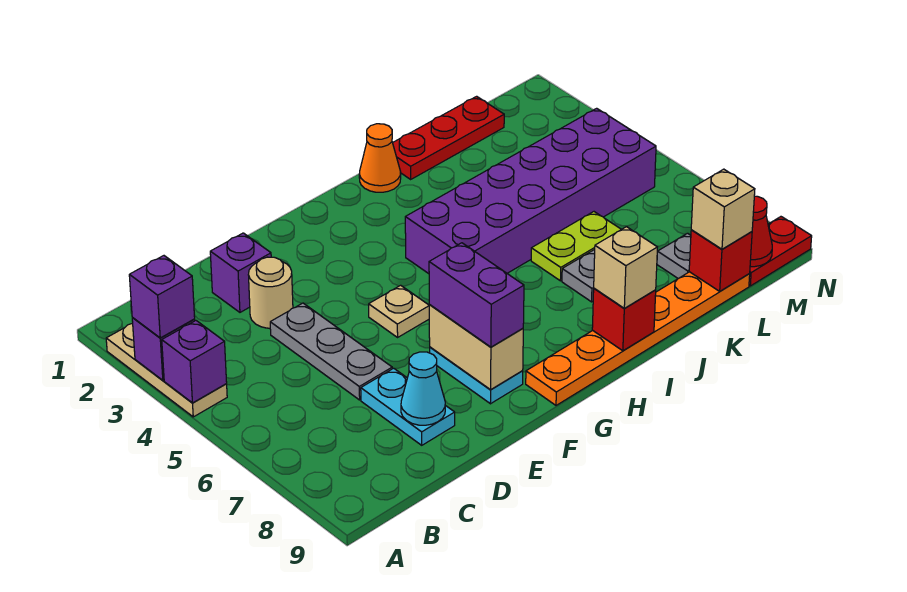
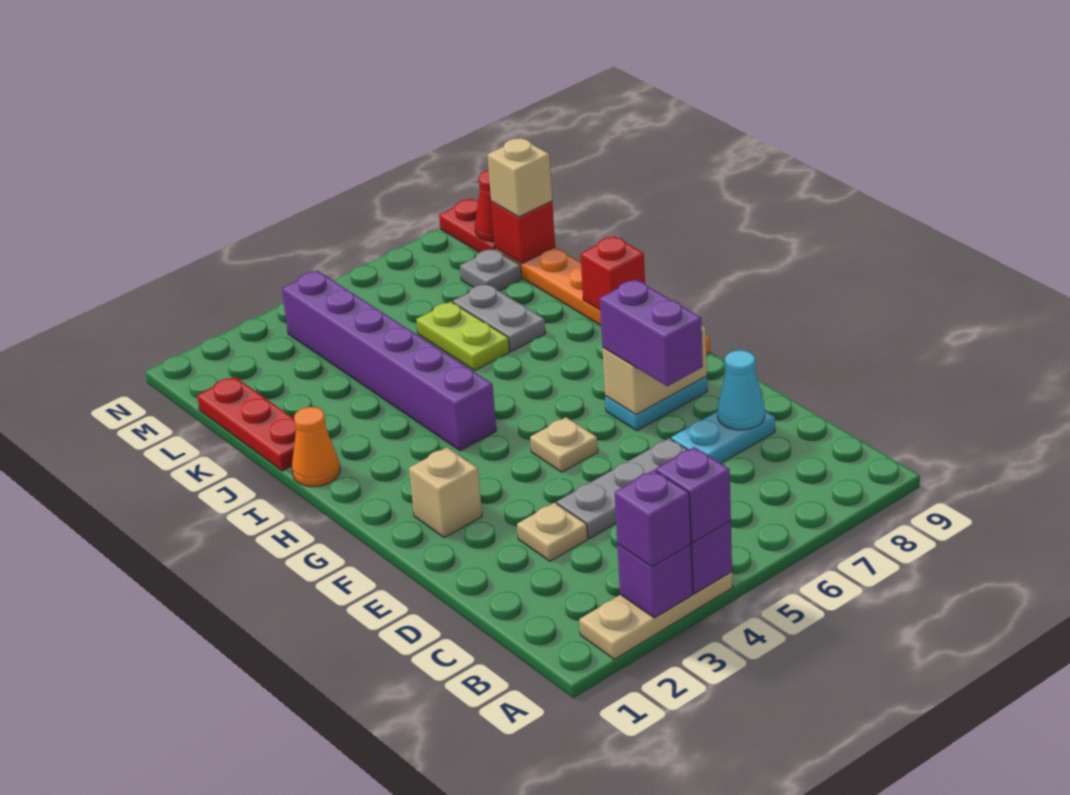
purple 1x1 brick [210,233,271,312] -> purple 1x1 brick moved to [656,447,731,543]
tan 1x1 round brick [248,257,293,328] -> tan 1x1 plate [517,503,588,561]
purple 1x2 brick [429,243,524,347] -> purple 1x2 brick turned to [600,279,703,386]
purple 2x6 brick [405,108,656,274] -> purple 1x6 brick [282,271,496,451]
tan 1x1 brick [594,227,657,308] -> tan 1x1 brick moved to [409,447,482,538]

